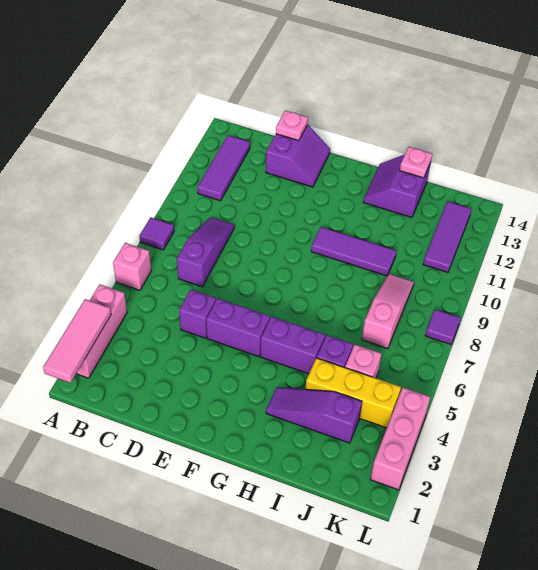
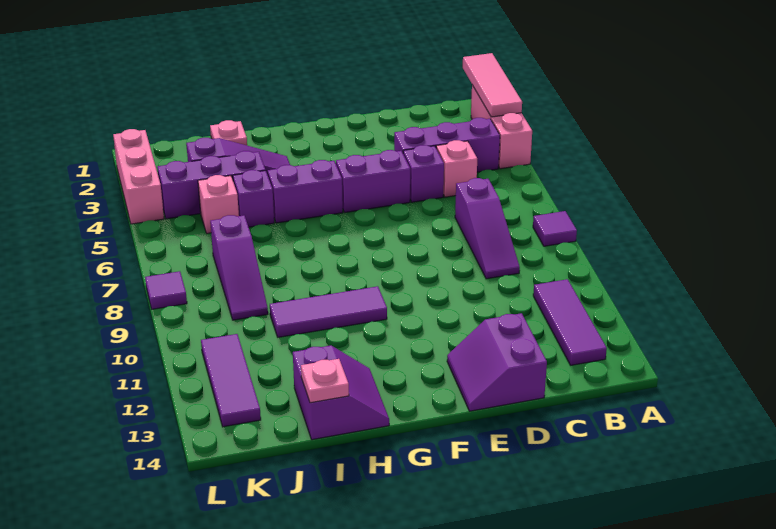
pink 1x1 brick [113,243,151,290] -> pink 1x1 brick moved to [436,140,477,197]
none -> purple 1x3 brick [394,118,500,172]
pink 1x1 plate [276,110,308,141] -> pink 1x1 plate moved to [210,120,247,145]
yellow 1x3 brick [306,358,401,428] -> purple 1x3 brick [157,151,266,219]
pink 1x3 slope [362,274,414,349] -> purple 1x3 slope [210,215,268,320]

